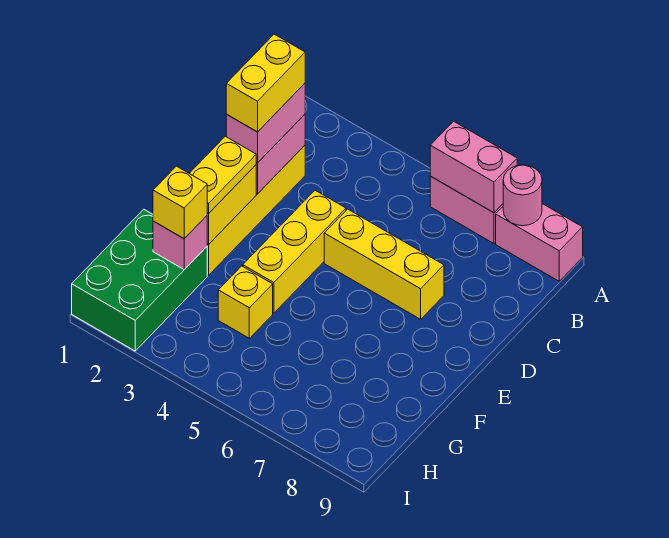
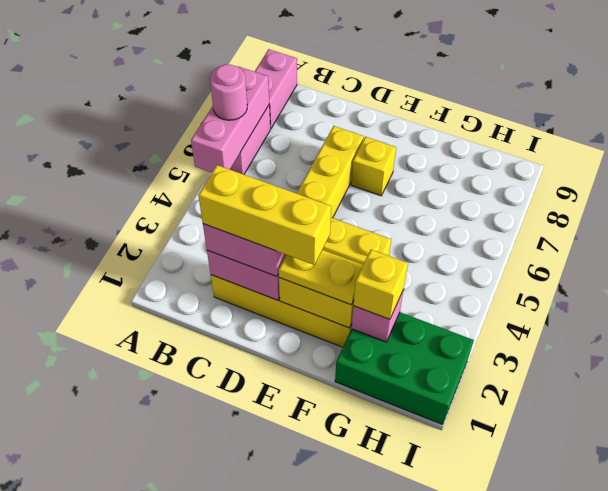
pink 1x2 brick [430,121,517,213] -> pink 1x3 brick [191,66,269,173]
pink 1x1 round brick [503,165,542,226] -> pink 1x1 round brick moved to [210,64,247,120]
yellow 1x2 brick [226,34,305,132] -> yellow 1x3 brick [198,165,331,265]
yellow 1x1 brick [218,266,273,338] -> yellow 1x1 brick moved to [351,137,396,196]

